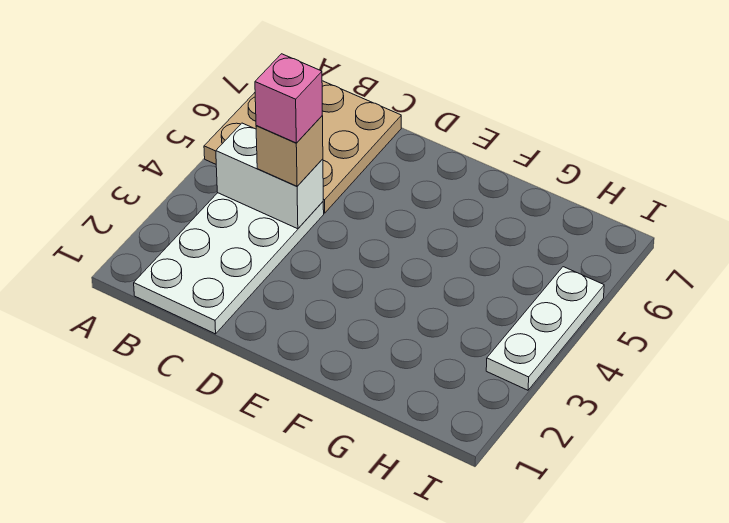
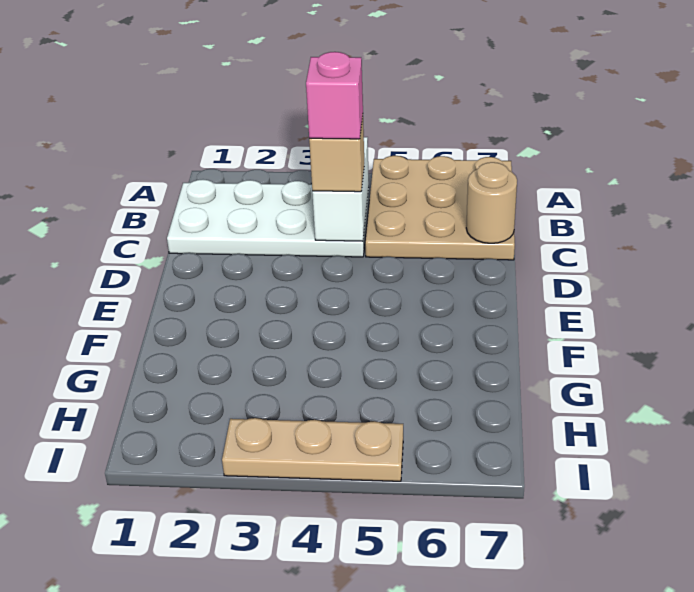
none -> tan 1x1 round brick [466,162,517,243]
white 1x3 plate [486,267,604,390] -> tan 1x3 plate [222,418,403,481]

